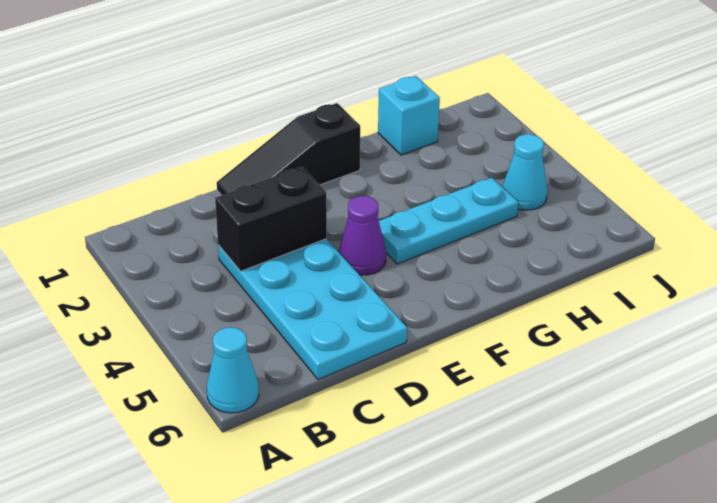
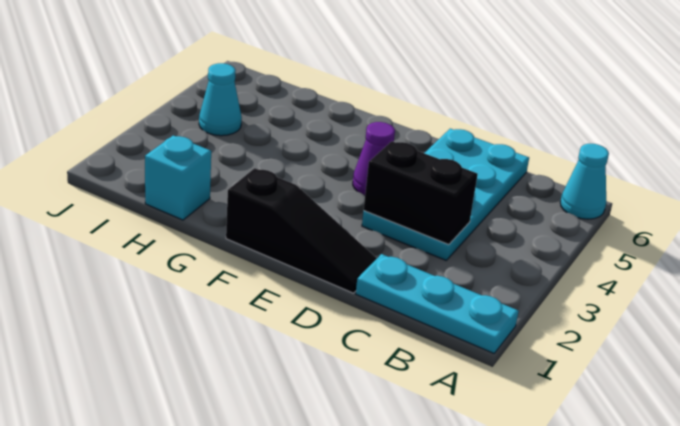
cyan 1x3 plate [379,178,518,264] -> cyan 1x3 plate moved to [356,254,519,353]

